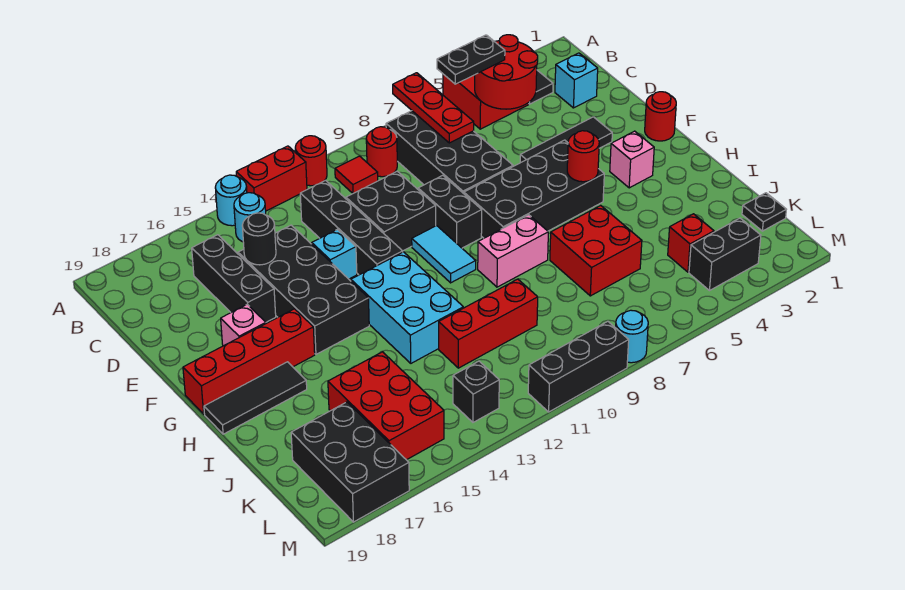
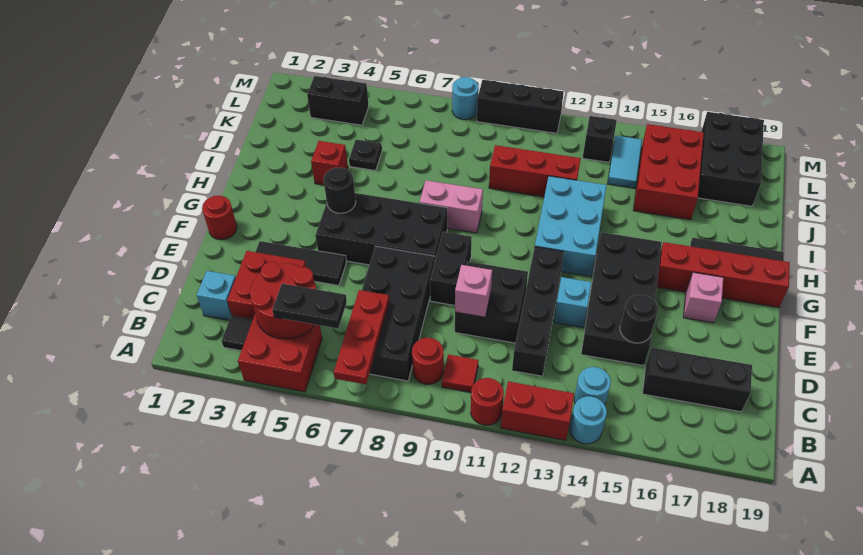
black 1x3 brick [192,235,276,322] -> black 1x3 brick turned to [642,348,752,412]
cyan 1x2 tile [412,226,476,283] -> cyan 1x2 tile moved to [607,136,642,188]
pink 1x1 brick [610,131,654,188] -> pink 1x1 brick moved to [455,265,492,317]
red 1x1 round brick [567,131,599,182] -> black 1x1 round brick [324,168,356,213]
red 2x2 brick [550,205,642,296] -> red 2x2 brick moved to [227,251,306,320]
black 1x1 plate [742,193,786,231] -> black 1x1 plate moved to [349,140,382,171]
red 1x1 brick [668,214,714,272] -> red 1x1 brick moved to [311,141,348,185]

